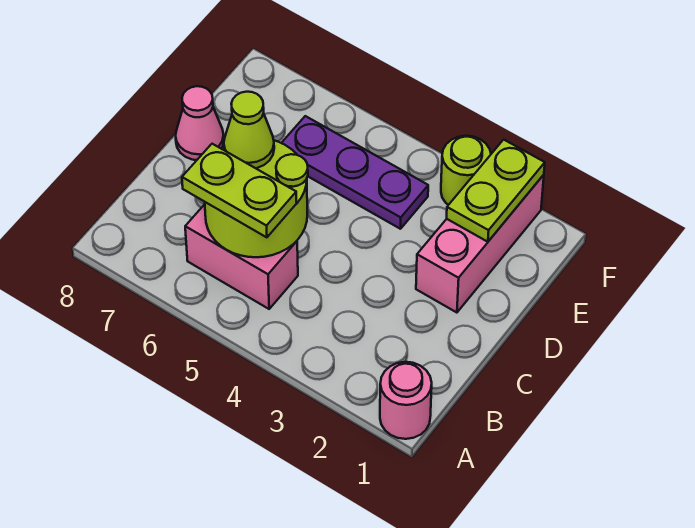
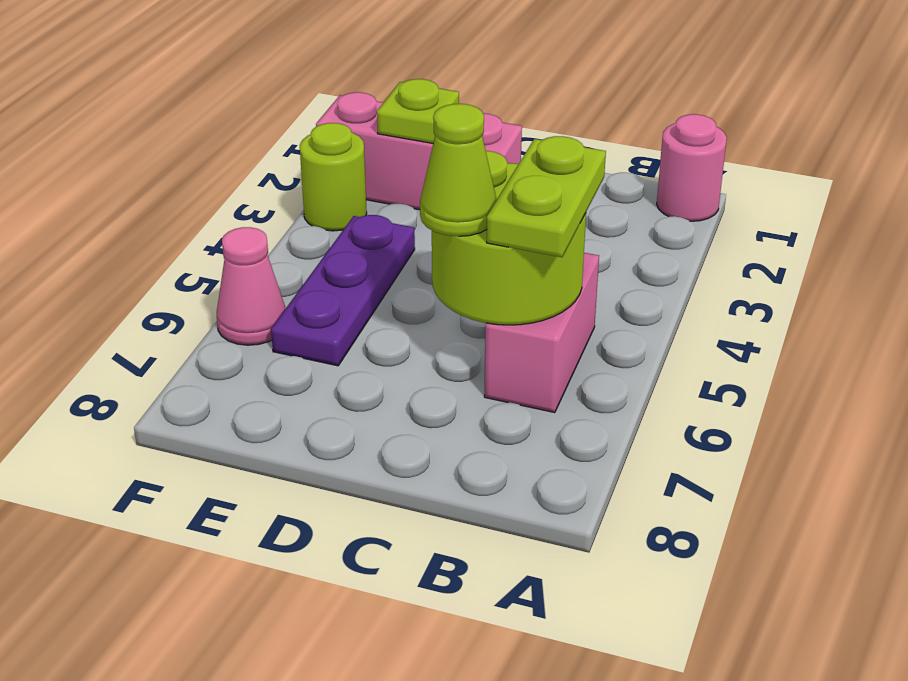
pink 1x1 cone [176,86,224,160] -> pink 1x1 cone moved to [217,227,285,345]
lime 1x2 plate [447,140,545,242] -> lime 1x1 plate [377,79,459,143]

